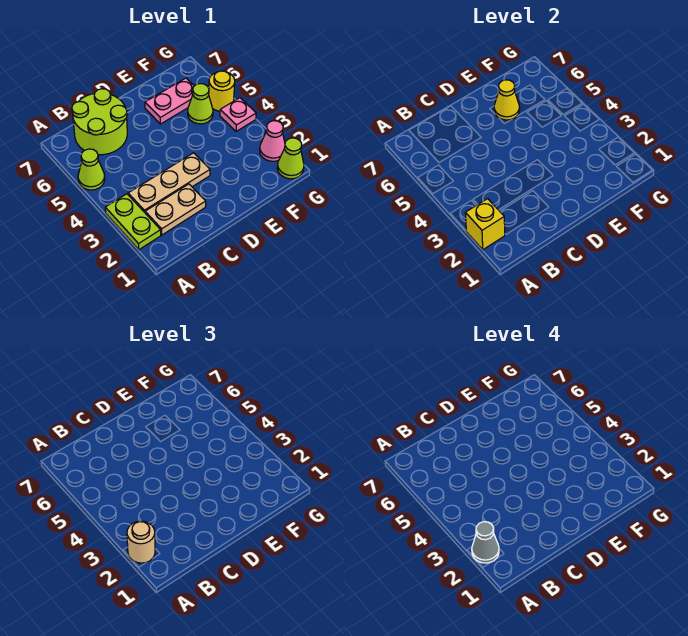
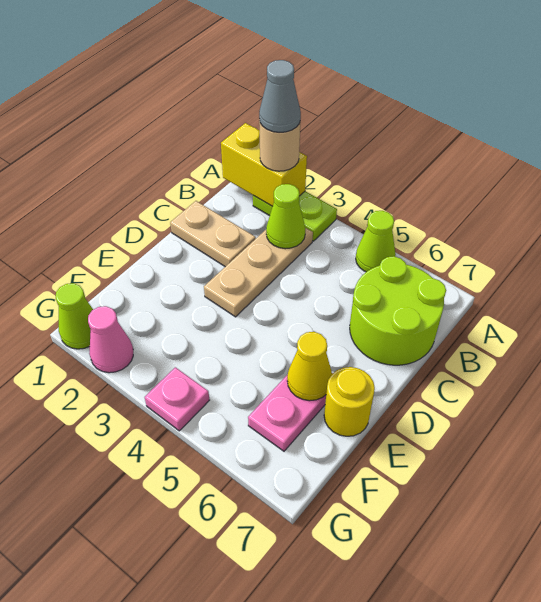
yellow 1x1 brick [465,199,505,250] -> yellow 1x2 brick [221,123,307,206]
tan 1x2 plate [145,184,206,235] -> tan 1x2 plate turned to [170,201,256,267]
lime 1x1 cone [188,84,213,124] -> lime 1x1 cone moved to [266,184,305,249]
yellow 1x1 round brick [209,71,235,111] -> yellow 1x1 round brick moved to [324,367,375,436]

